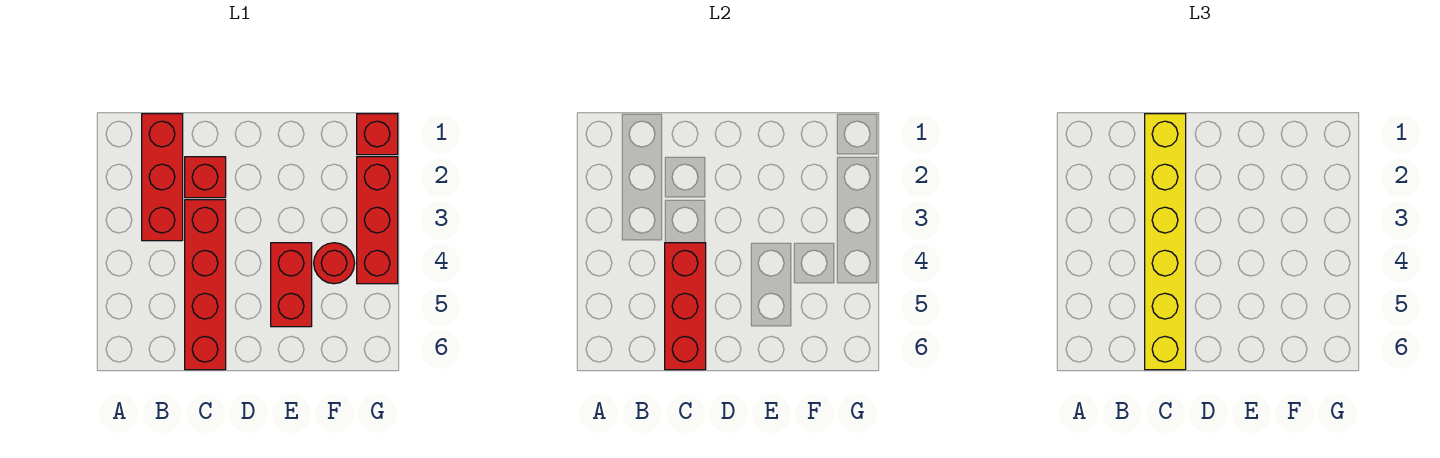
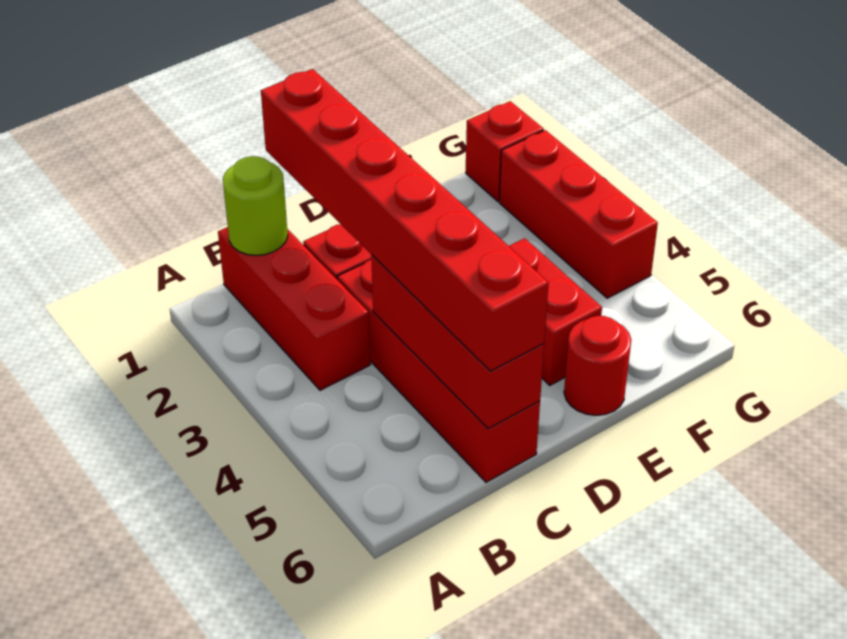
none -> lime 1x1 round brick [223,156,288,255]
yellow 1x6 brick [1145,114,1186,370] -> red 1x6 brick [261,69,549,371]
red 1x1 round brick [314,243,355,284] -> red 1x1 round brick moved to [564,316,631,415]

